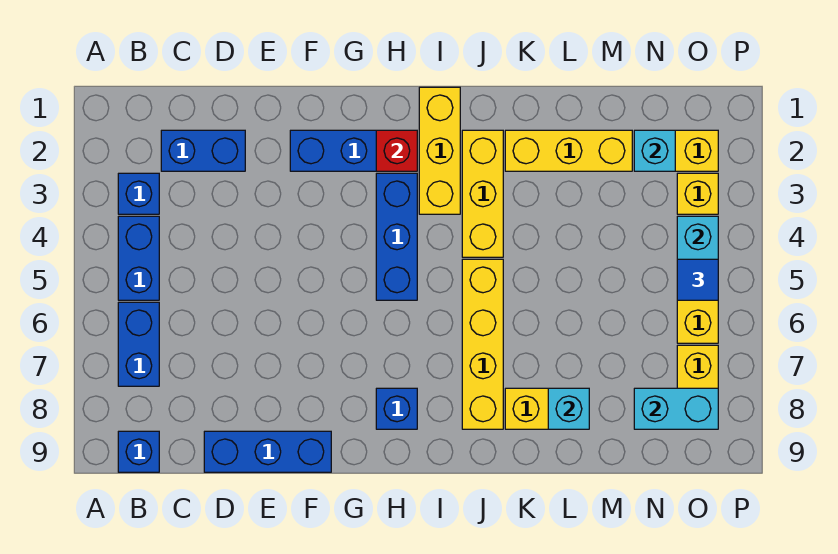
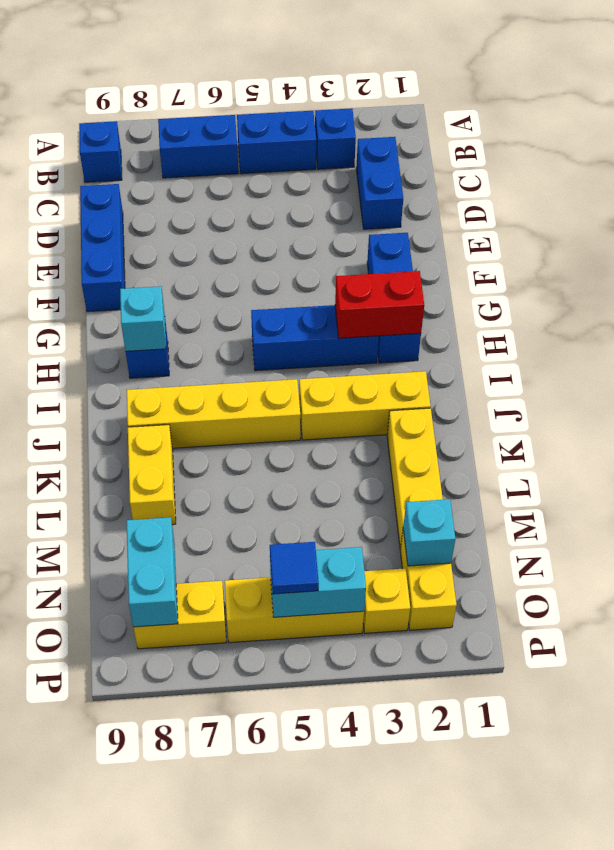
red 1x1 brick [376,130,417,171] -> red 1x2 brick [335,271,424,338]
yellow 1x3 brick [419,87,460,214] -> none
cyan 1x1 brick [548,388,589,429] -> cyan 1x1 brick moved to [120,286,166,351]

